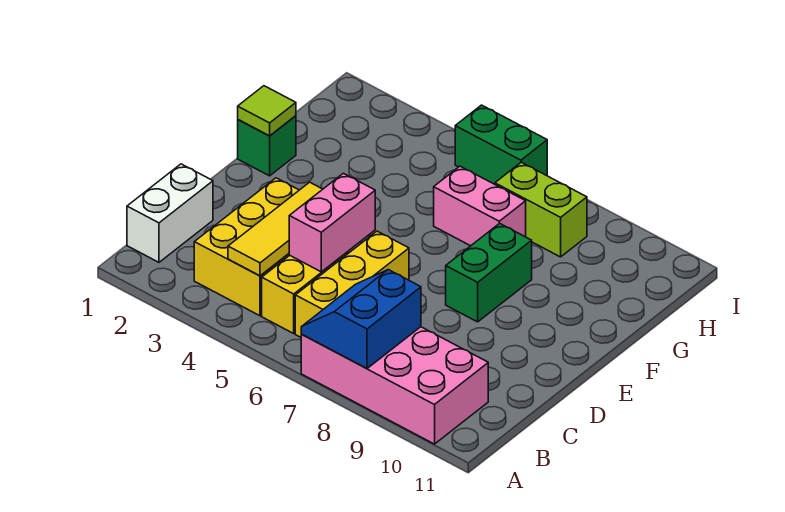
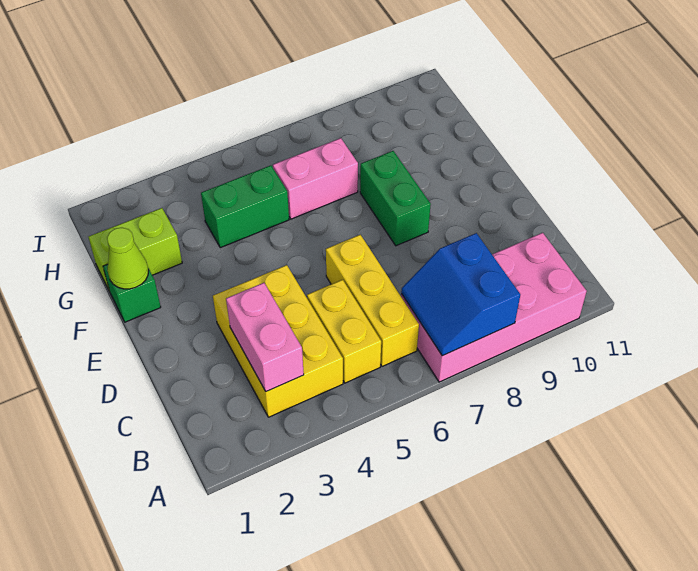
white 1x2 brick [127,164,213,262] -> none
yellow 1x3 tile [228,182,323,276] -> none
pink 1x2 brick [289,173,375,272] -> pink 1x2 brick moved to [226,283,304,392]
lime 1x1 tile [238,86,296,136] -> lime 1x1 cone [107,228,149,289]
lime 1x2 brick [495,162,587,257] -> lime 1x2 brick moved to [88,208,182,291]
green 1x2 brick [455,105,547,184] -> green 1x2 brick moved to [201,165,289,248]

